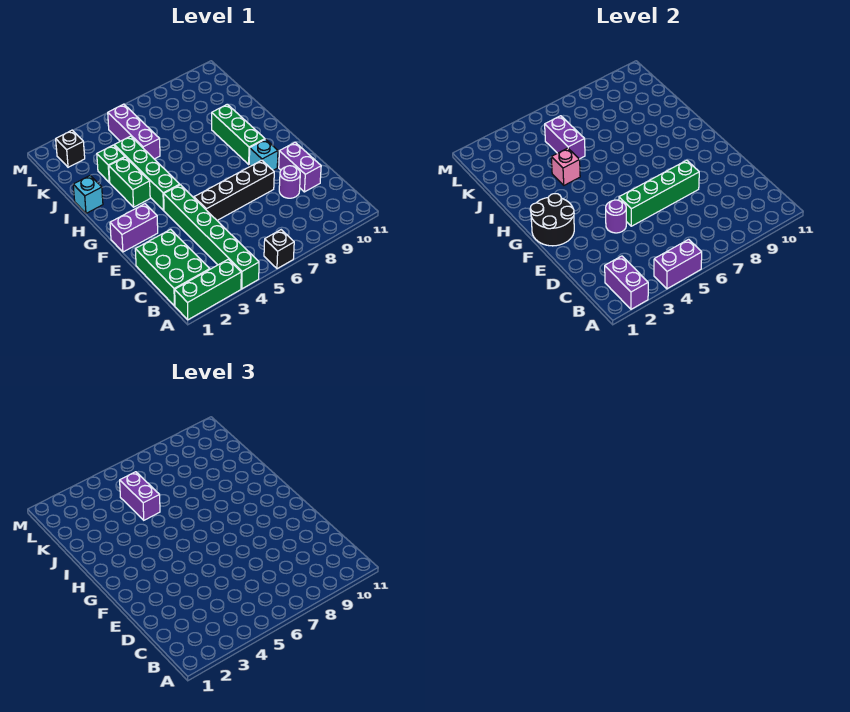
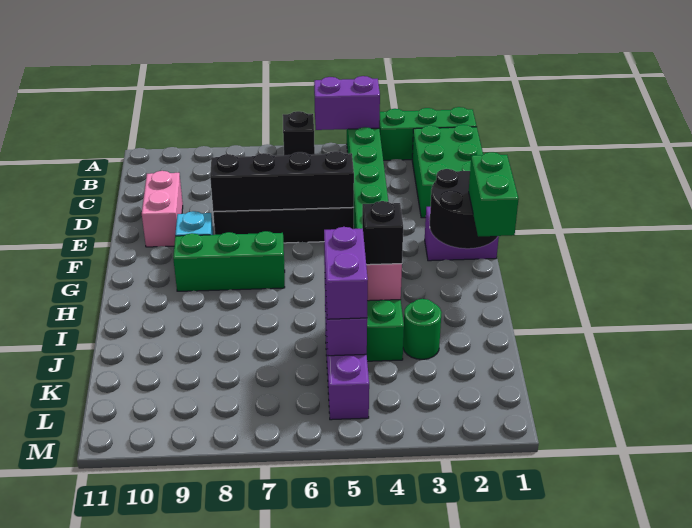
purple 1x2 brick [605,256,648,309] -> none
purple 1x1 round brick [279,166,300,198] -> none
purple 1x2 brick [279,142,321,192] -> pink 1x2 brick [142,171,183,247]
purple 1x1 round brick [606,200,626,233] -> none
green 1x4 brick [619,160,699,226] -> black 1x4 brick [210,151,354,212]
green 1x3 brick [212,104,265,164] -> green 1x3 brick turned to [173,231,285,291]
green 1x2 brick [109,157,150,207] -> green 1x2 brick moved to [469,152,519,237]
cyan 1x1 brick [73,176,103,213] -> none
green 1x1 brick [97,145,125,182] -> green 1x1 round brick [403,299,442,359]
black 1x1 brick [56,130,85,167] -> black 1x1 brick moved to [362,201,403,265]

